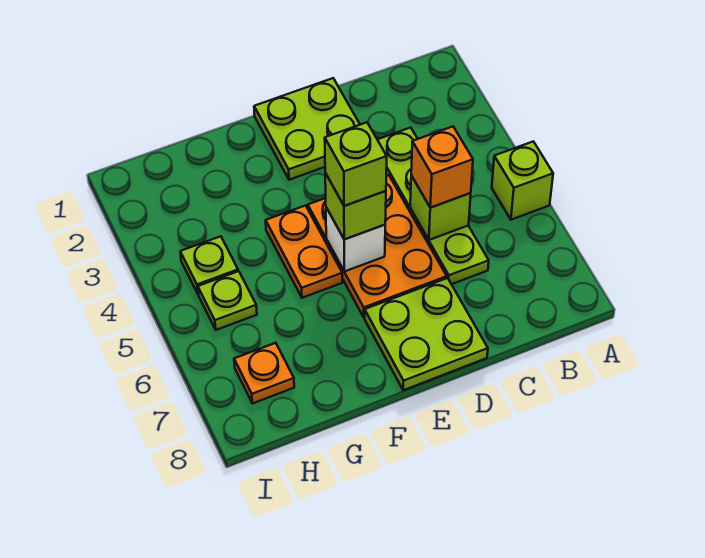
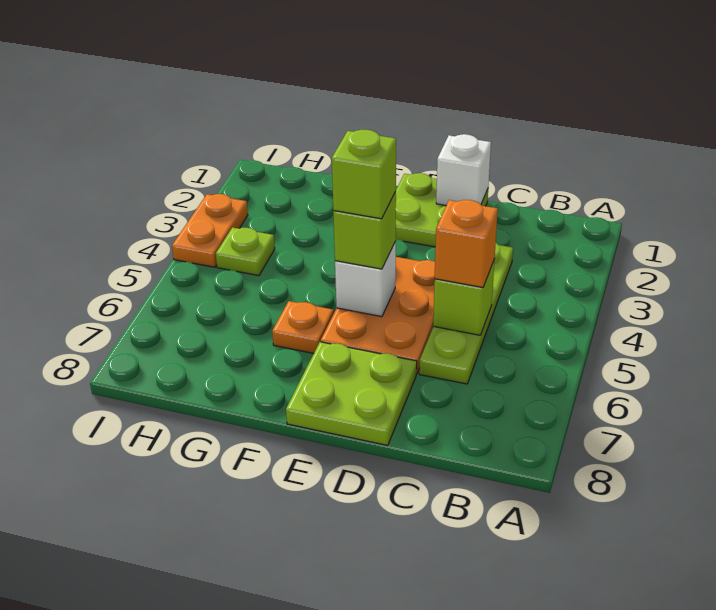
lime 1x1 brick [492,141,553,220] -> none
none -> white 1x1 brick [436,134,491,206]
orange 1x2 plate [266,206,342,298] -> orange 1x2 plate moved to [172,194,248,267]
lime 1x1 plate [198,271,257,330] -> none
orange 1x1 plate [234,343,294,404] -> orange 1x1 plate moved to [272,301,334,353]

